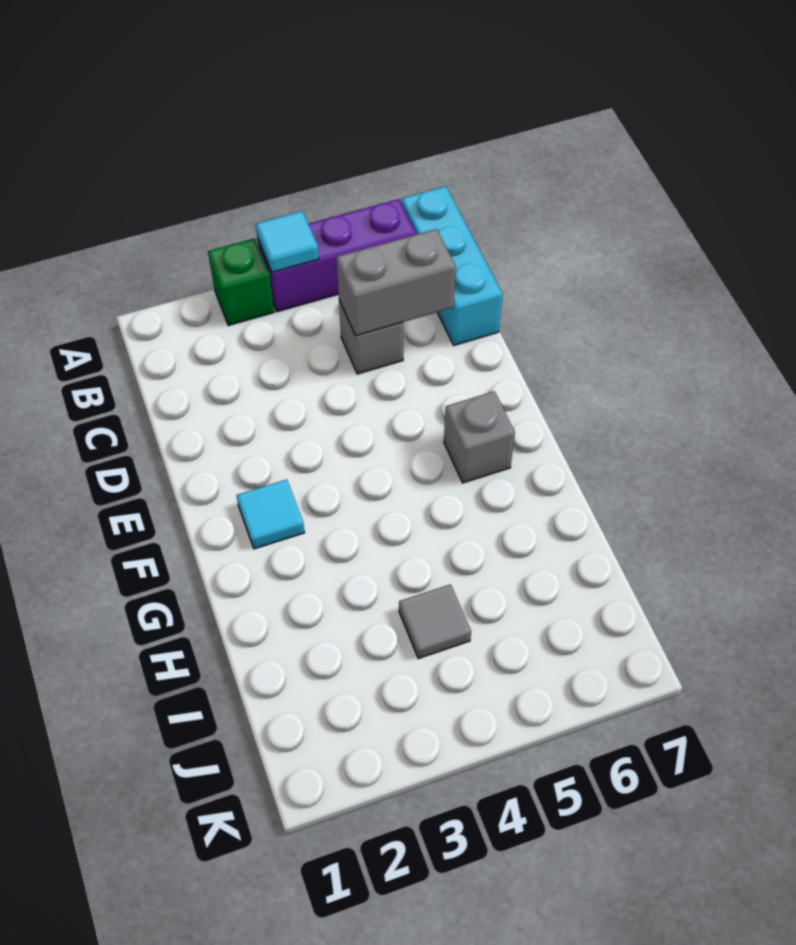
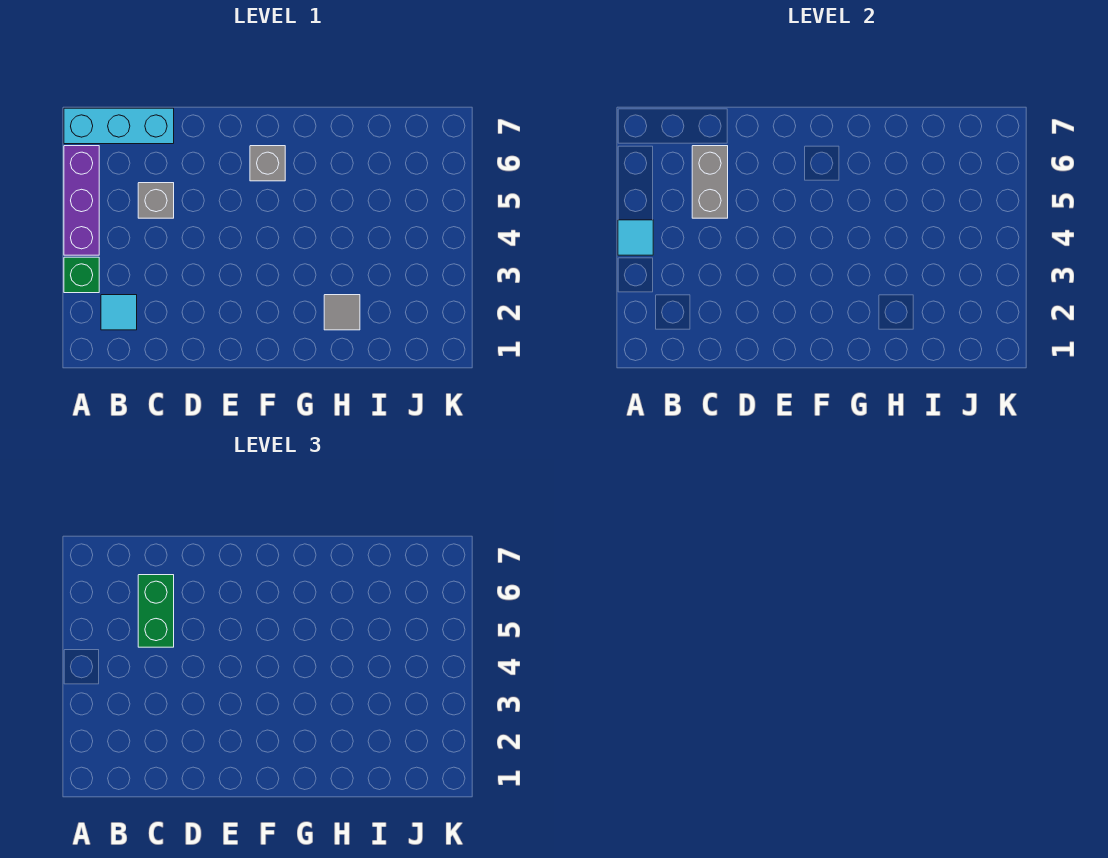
none -> green 1x2 brick [138,575,174,647]
cyan 1x1 tile [236,479,305,549] -> cyan 1x1 tile moved to [101,295,137,330]
grey 1x1 tile [399,584,471,659] -> grey 1x1 tile moved to [324,295,360,330]

